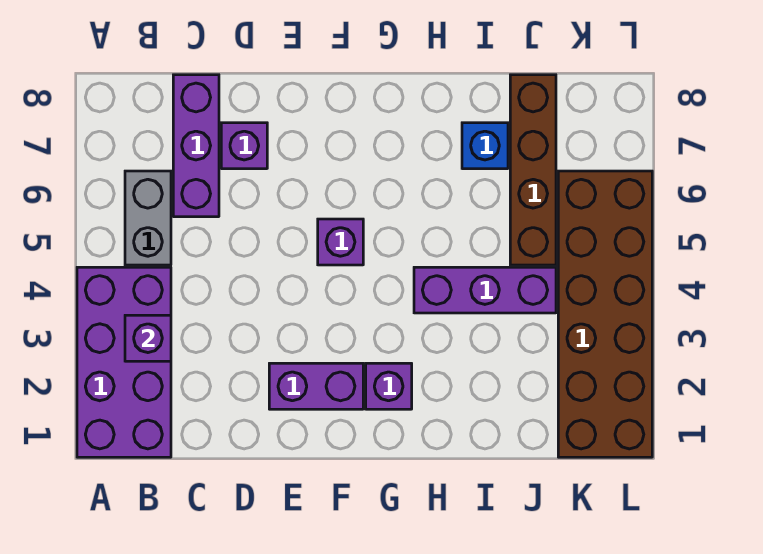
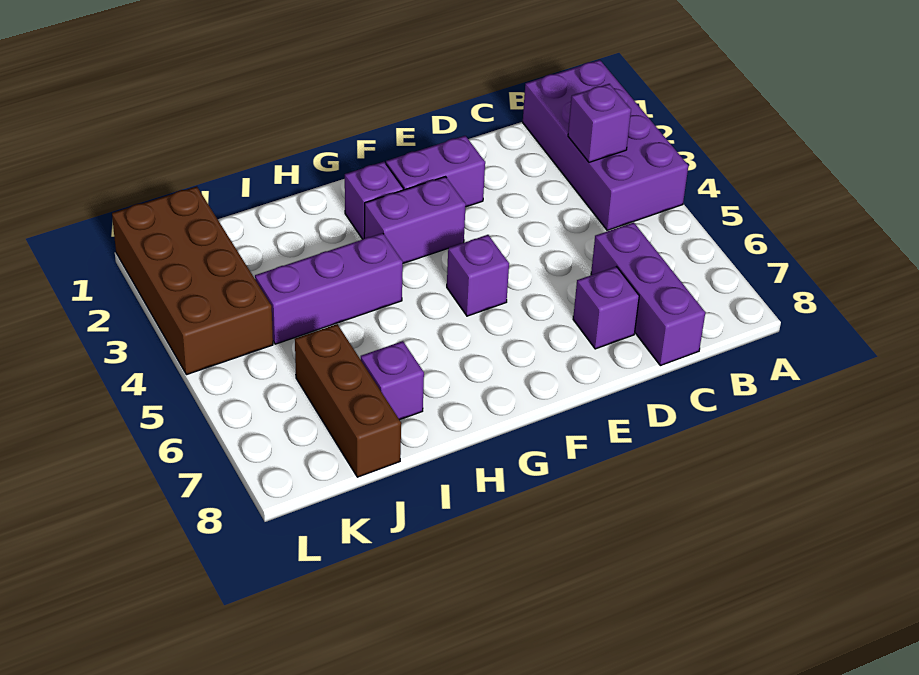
grey 1x2 brick [125,171,171,265] -> none
none -> purple 1x2 brick [364,177,466,263]
blue 1x1 brick [462,123,508,169] -> purple 1x1 brick [361,341,424,420]
brown 1x4 brick [510,75,556,265] -> brown 1x3 brick [295,324,401,477]
brown 2x6 brick [558,171,652,457] -> brown 2x4 brick [112,186,273,375]

